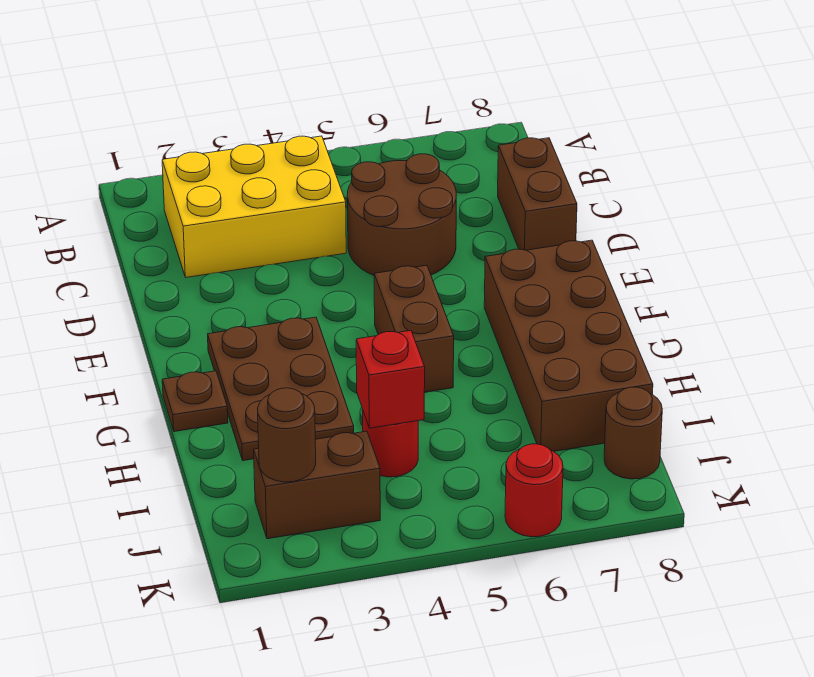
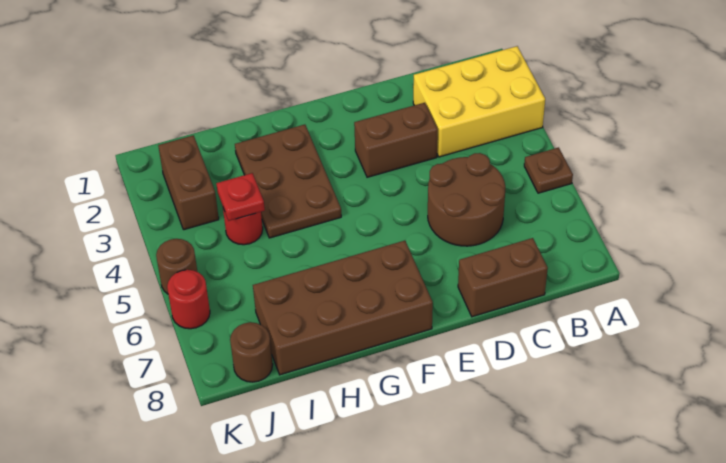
yellow 2x3 brick [162,136,346,277] -> yellow 2x3 brick turned to [413,46,545,157]
brown 2x3 plate [208,317,354,461] -> brown 2x3 plate turned to [235,125,341,238]
brown 1x2 brick [374,265,454,392] -> brown 1x2 brick moved to [354,103,438,177]
brown 1x1 plate [162,371,228,432] -> brown 1x1 plate moved to [524,147,573,193]
red 1x1 brick [356,331,425,428] -> red 1x1 plate [216,173,265,221]
brown 1x1 round brick [257,388,316,482] -> brown 1x1 round brick moved to [156,239,197,294]

